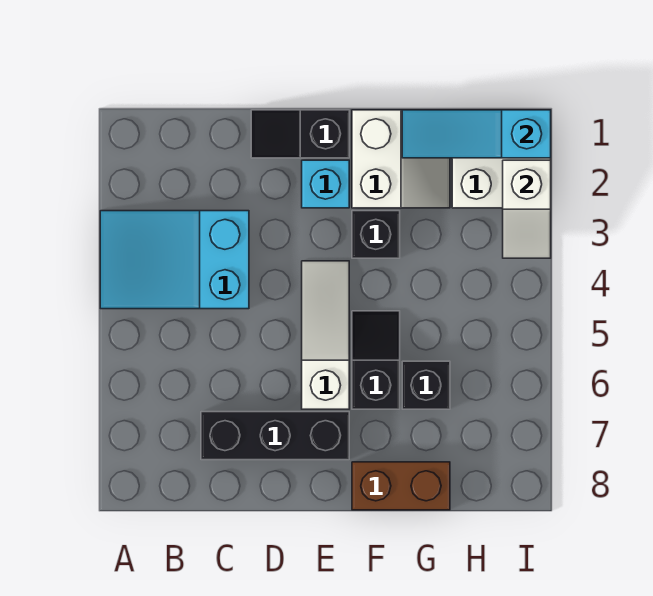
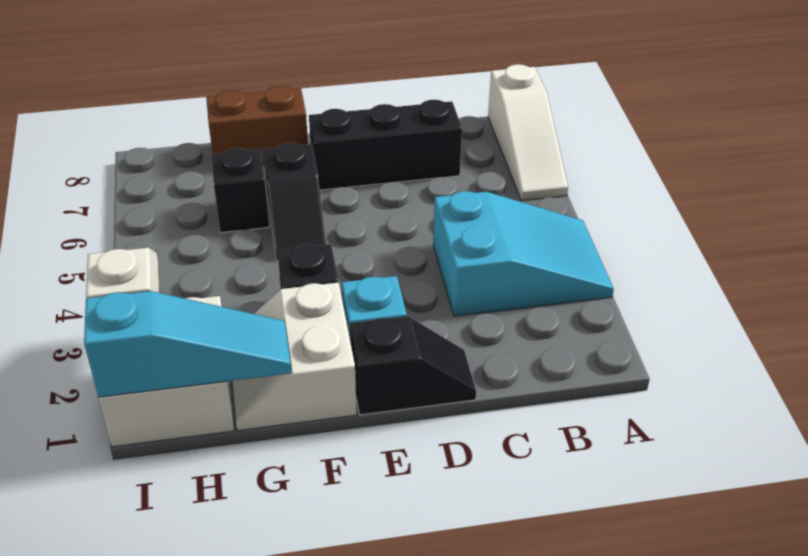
white 1x3 slope [302,261,349,409] -> white 1x3 slope moved to [488,64,568,201]

